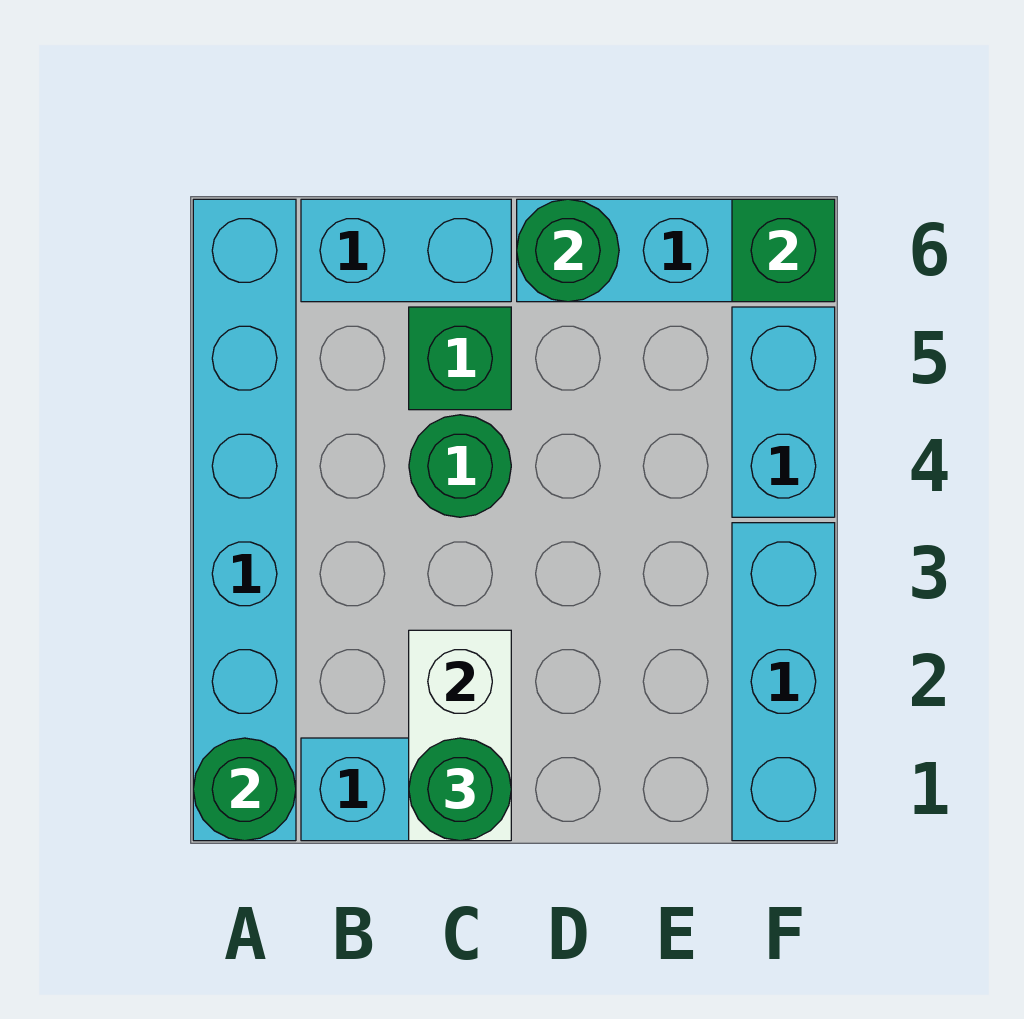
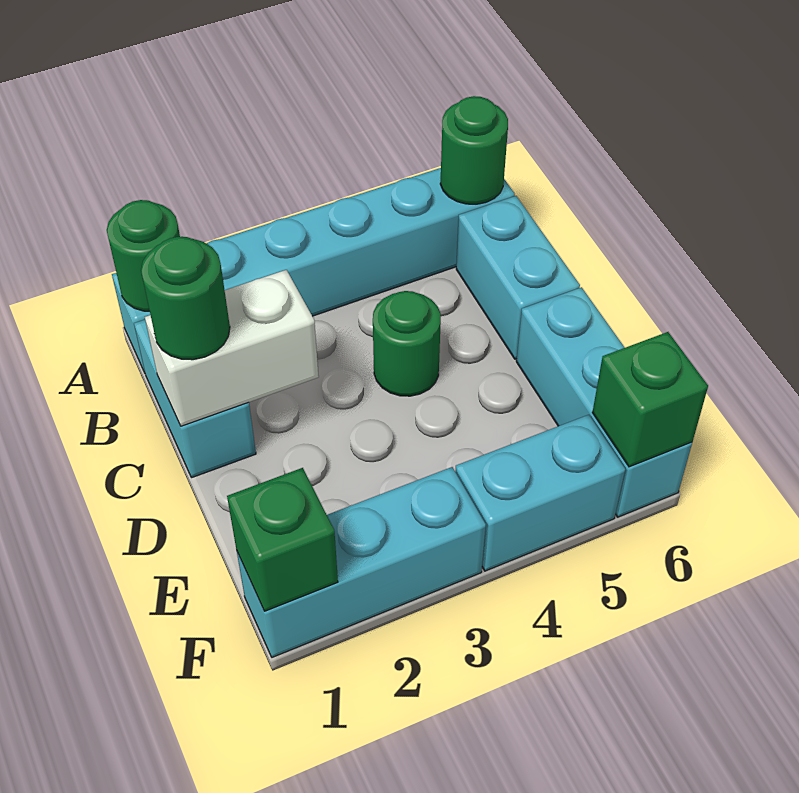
green 1x1 brick [409,307,511,410] -> green 1x1 brick moved to [227,468,338,611]
green 1x1 round brick [517,199,619,302] -> green 1x1 round brick moved to [440,96,508,204]

